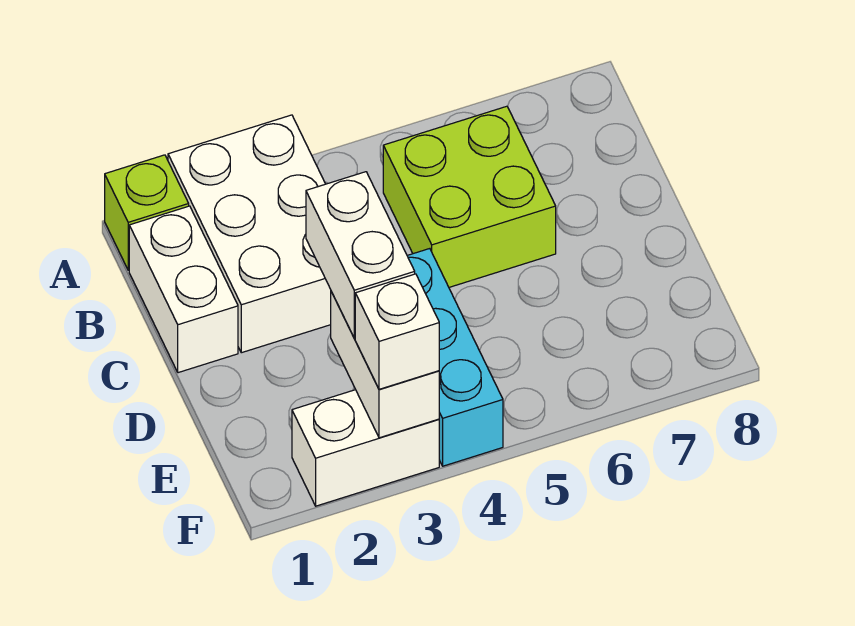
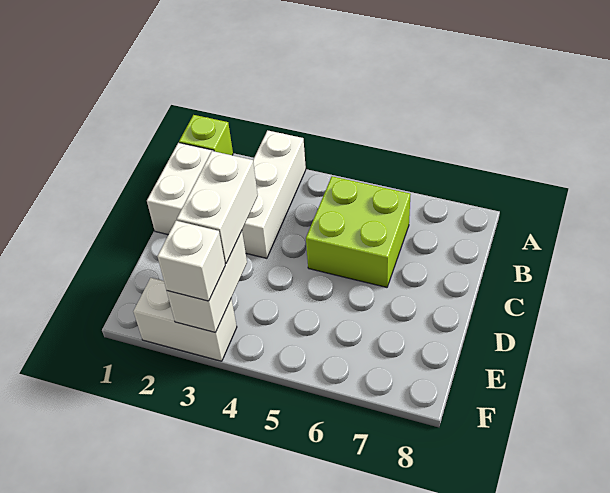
white 2x3 brick [168,115,331,353] -> white 1x3 brick [242,130,306,258]
cyan 1x3 brick [407,249,503,466] -> none

